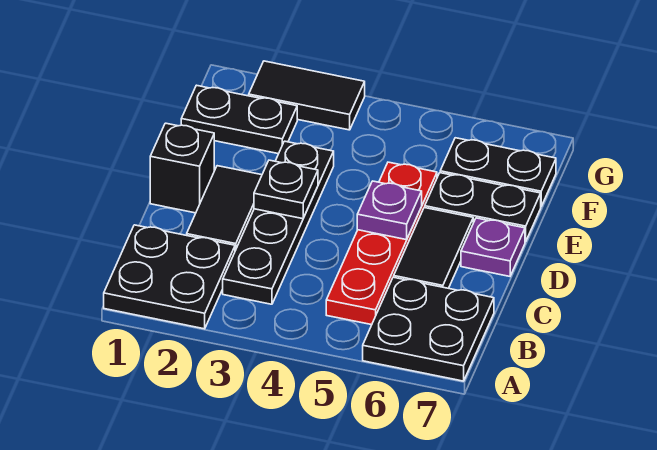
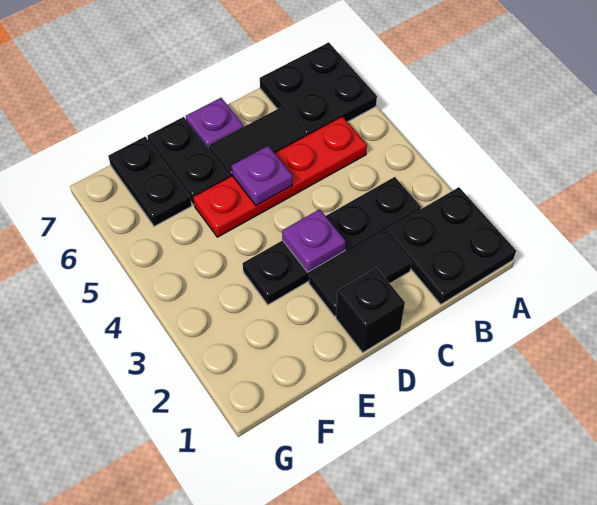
black 1x1 plate [254,160,318,219] -> purple 1x1 plate [282,209,346,272]
black 1x2 plate [181,85,297,154] -> none
black 1x2 tile [249,61,365,130] -> none

